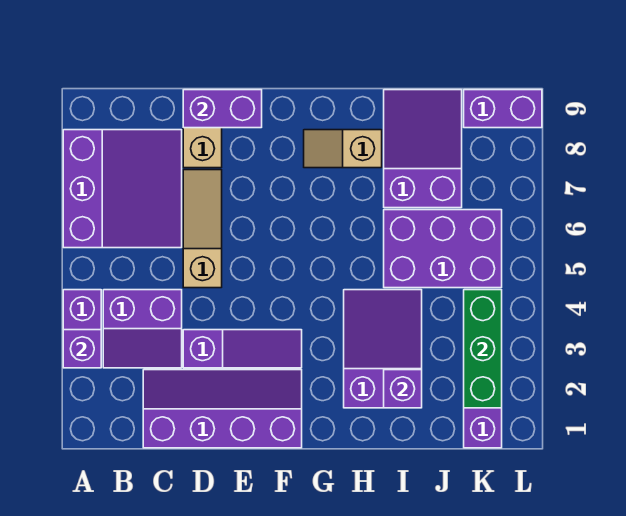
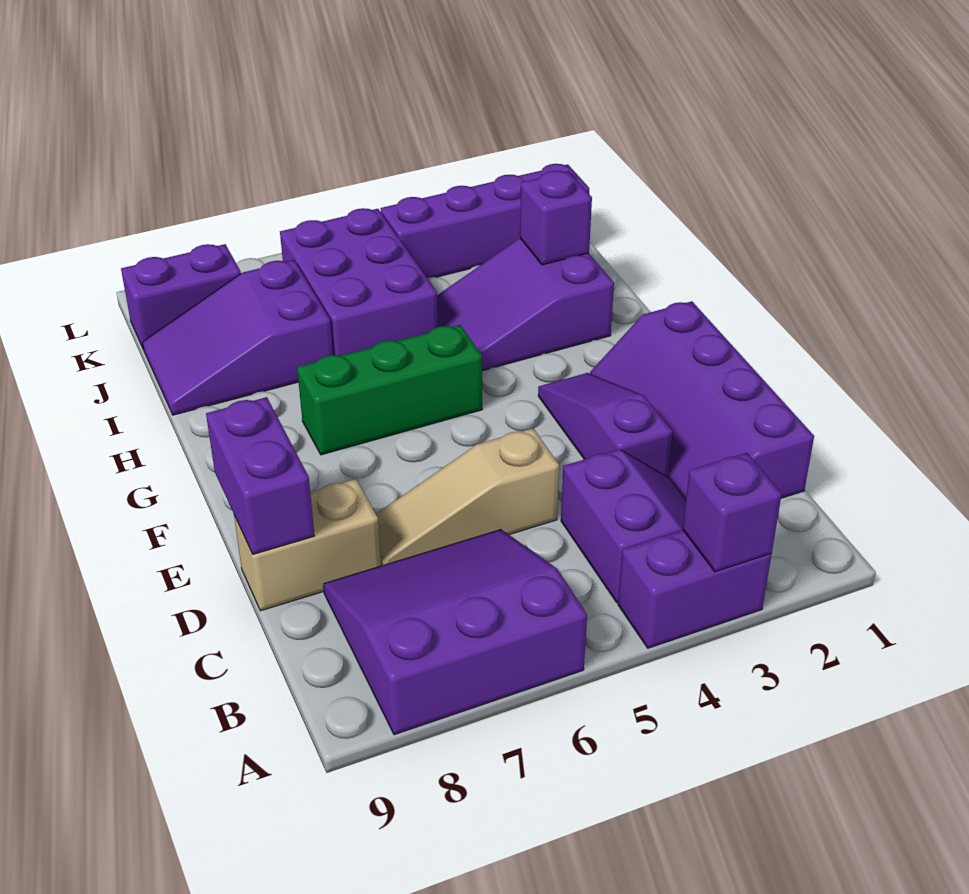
tan 1x2 slope [304,130,382,168] -> none
green 1x3 brick [464,290,502,408] -> green 1x3 brick moved to [297,325,482,455]
purple 1x2 brick [464,90,542,128] -> purple 1x2 brick turned to [121,244,241,350]

